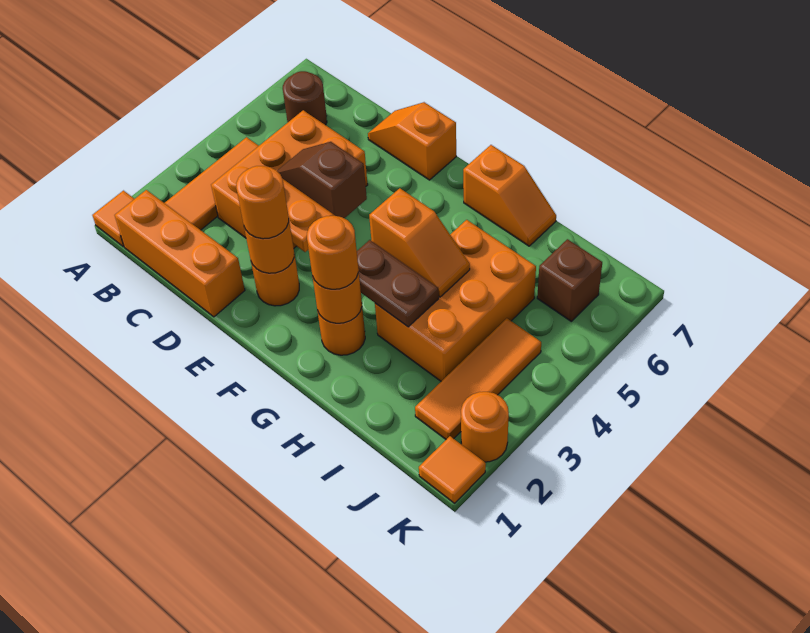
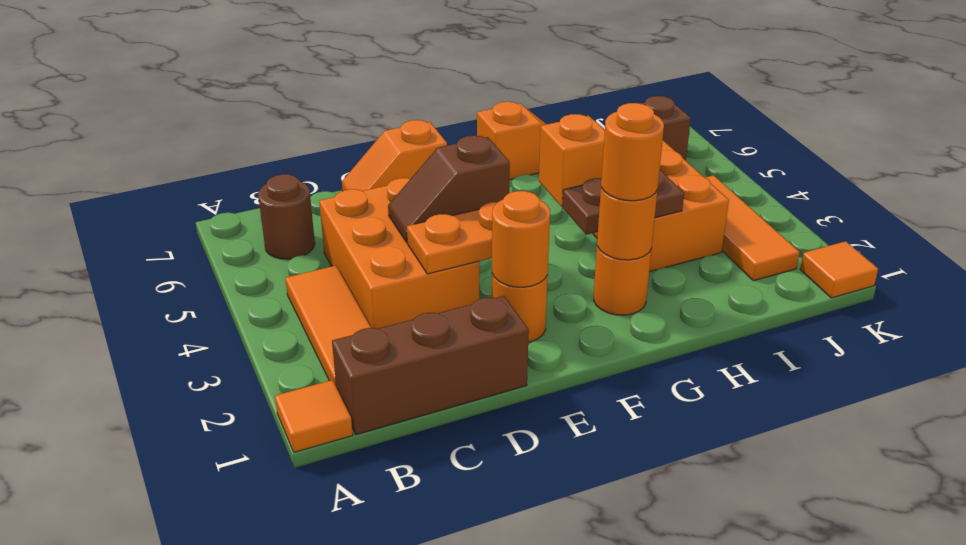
orange 1x3 brick [115,190,245,317] -> brown 1x3 brick [332,296,529,435]
orange 1x1 round brick [236,166,289,239] -> none
orange 1x1 round brick [461,392,509,462] -> none

